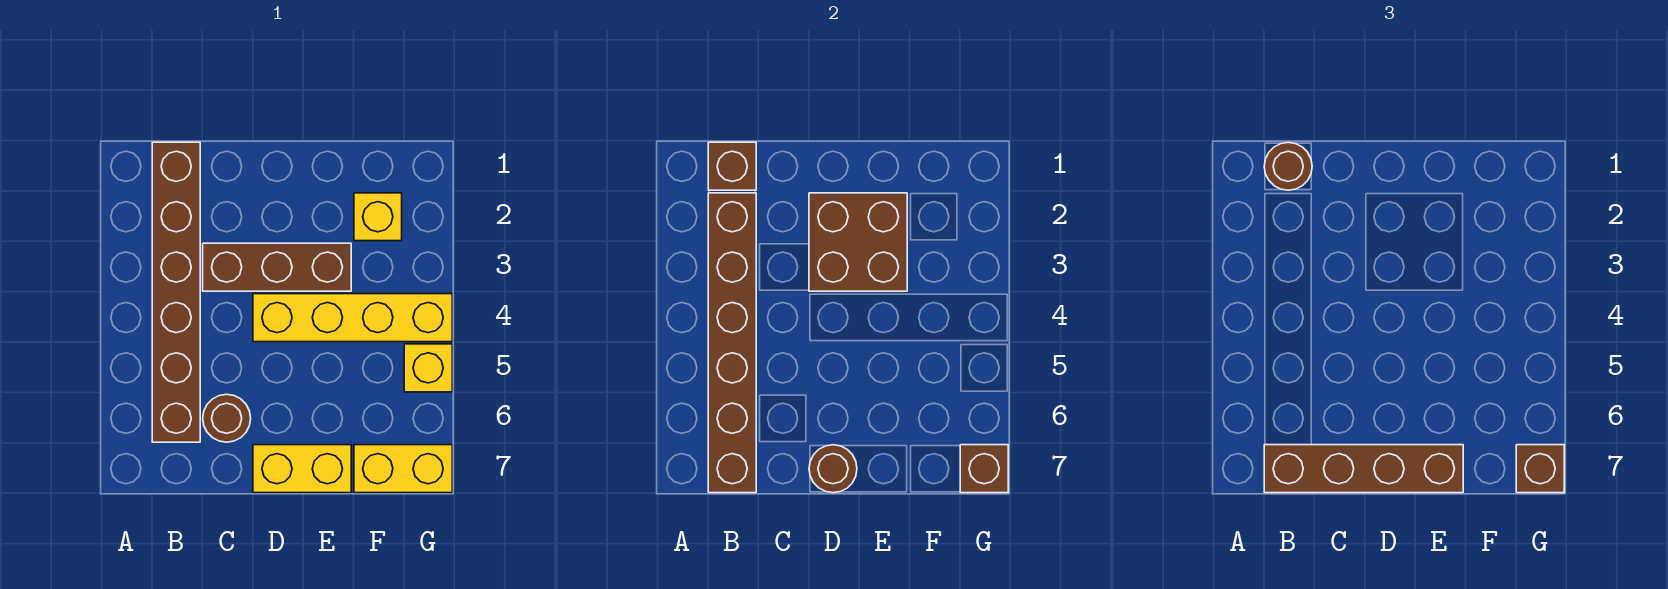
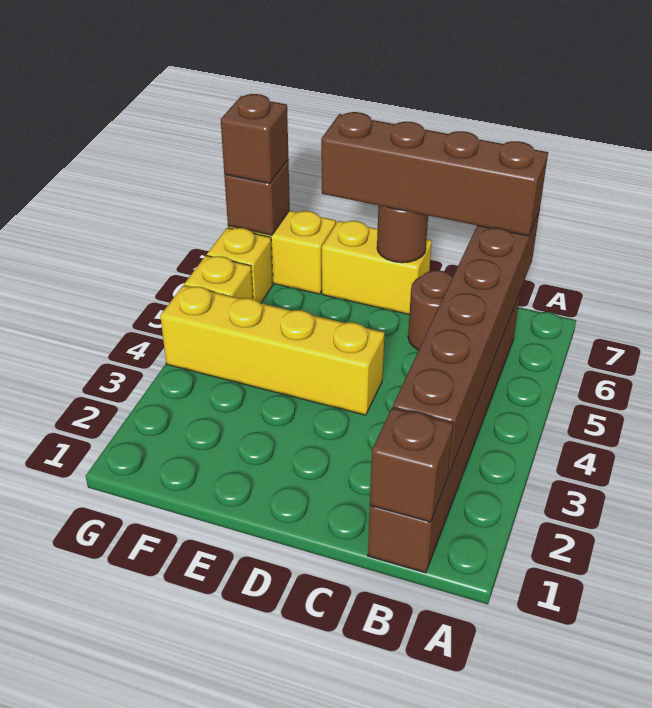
brown 1x1 round brick [1264,142,1312,190] -> none
brown 1x3 brick [203,243,351,291] -> none
brown 2x2 brick [809,193,907,291] -> none
yellow 1x1 brick [354,193,402,241] -> yellow 1x1 brick moved to [207,228,273,303]

